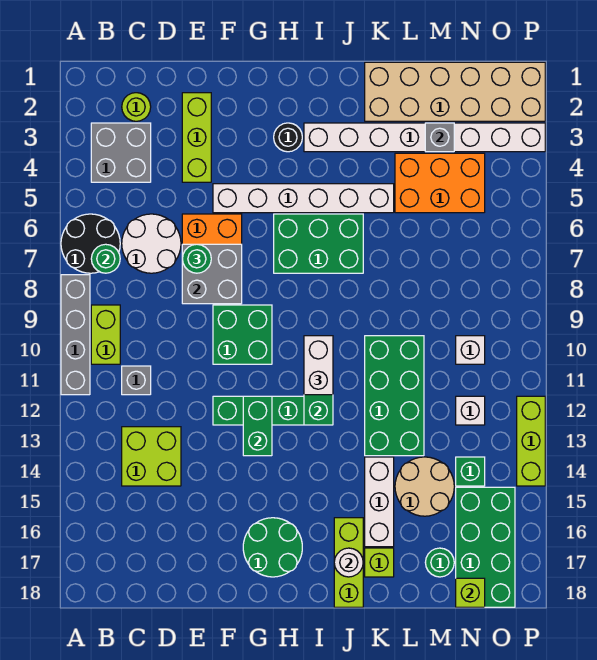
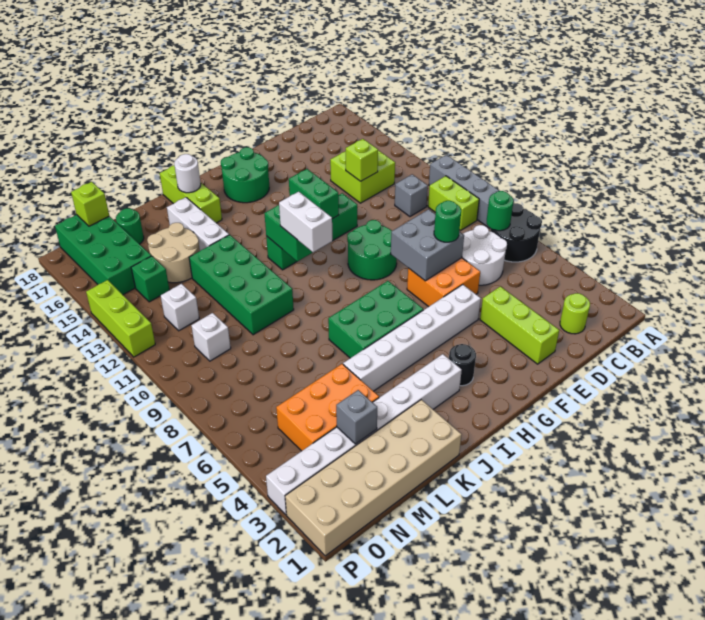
grey 2x2 brick [91,123,151,182] -> none
green 2x2 brick [213,305,272,364] -> green 2x2 round brick [347,220,397,280]
lime 1x1 brick [365,548,394,577] -> lime 1x1 brick moved to [346,139,378,181]

